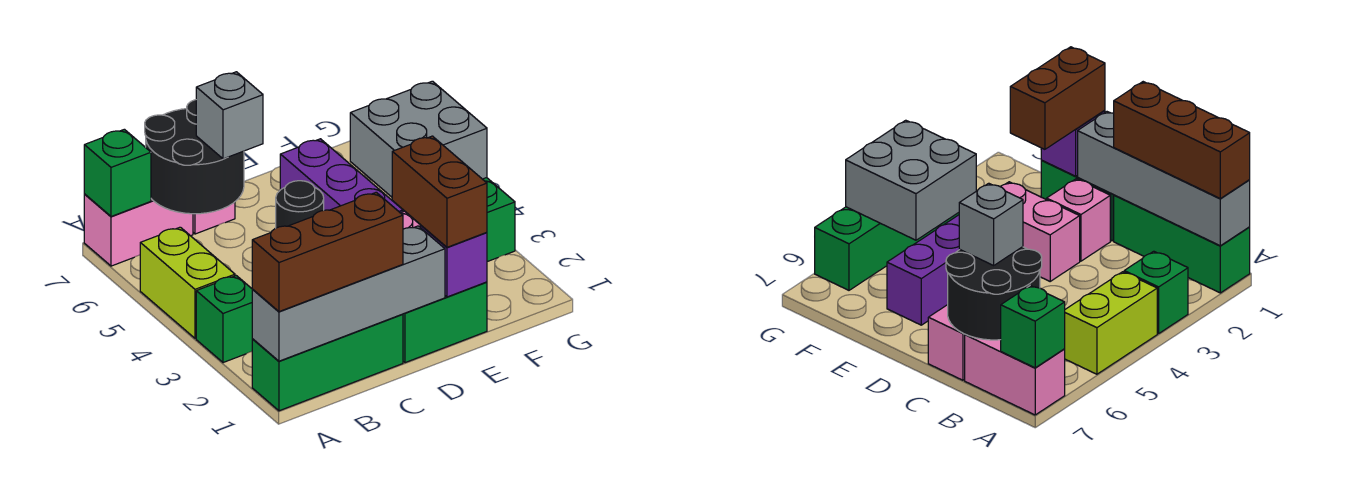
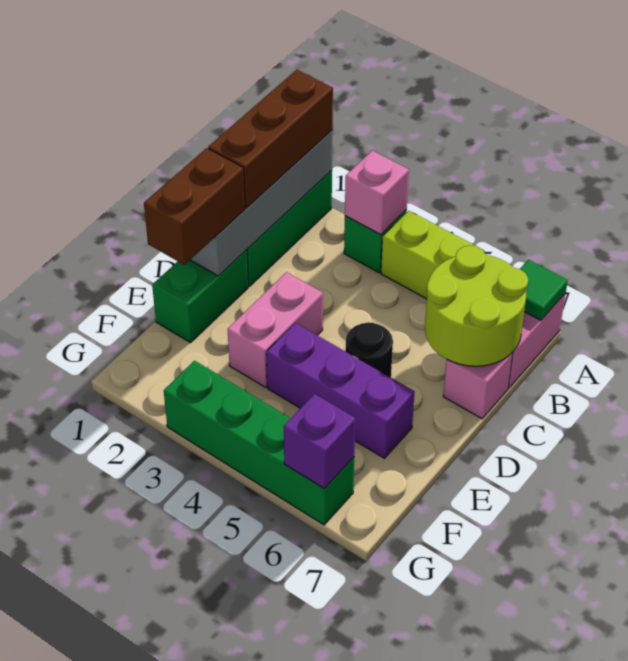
green 1x1 brick [84,129,151,216] -> green 1x1 tile [520,260,568,320]
black 2x2 round brick [145,100,244,214] -> lime 2x2 round brick [425,246,528,366]
grey 1x1 brick [196,72,263,159] -> none
pink 1x1 brick [1047,179,1110,261] -> pink 1x1 brick moved to [345,151,409,235]
purple 1x1 brick [420,225,487,297] -> purple 1x1 brick moved to [284,394,356,489]
brown 1x2 brick [392,136,487,247] -> brown 1x2 brick turned to [144,148,245,265]
grey 2x2 brick [350,81,487,197] -> none

